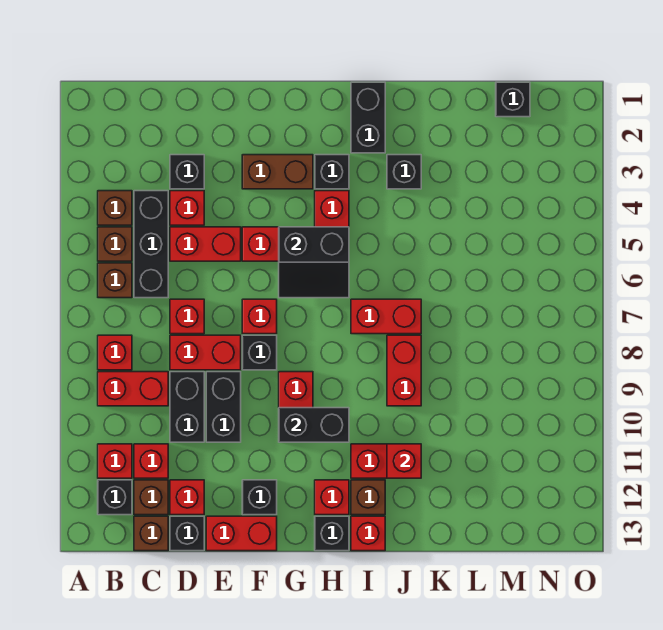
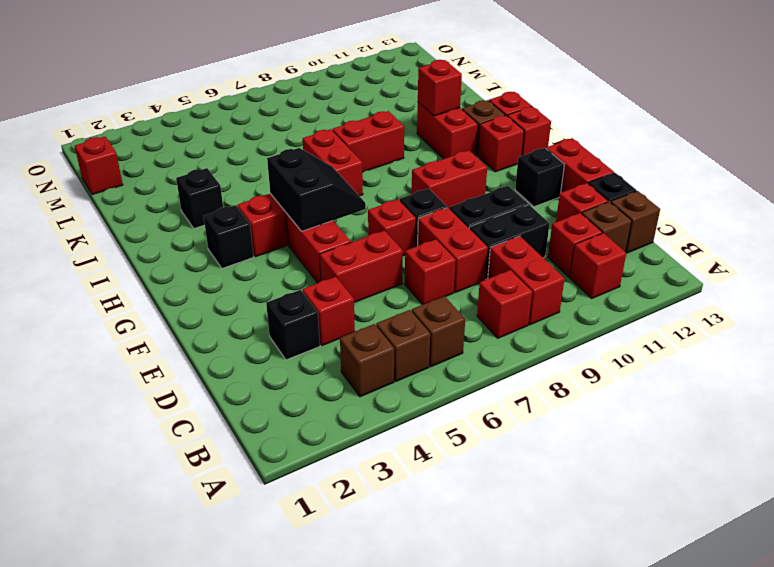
black 1x1 brick [98,480,132,515] -> none
black 1x3 brick [134,191,168,298] -> none
red 1x2 brick [170,227,241,261] -> red 1x2 brick turned to [320,231,403,303]
brown 1x2 brick [242,155,313,189] -> none
black 1x2 brick [279,408,349,442] -> none
black 1x1 brick [315,516,349,551] -> red 1x1 brick [507,107,551,156]
black 1x2 brick [351,82,385,153] -> none
black 1x1 brick [496,82,530,117] -> red 1x1 brick [75,137,123,195]

